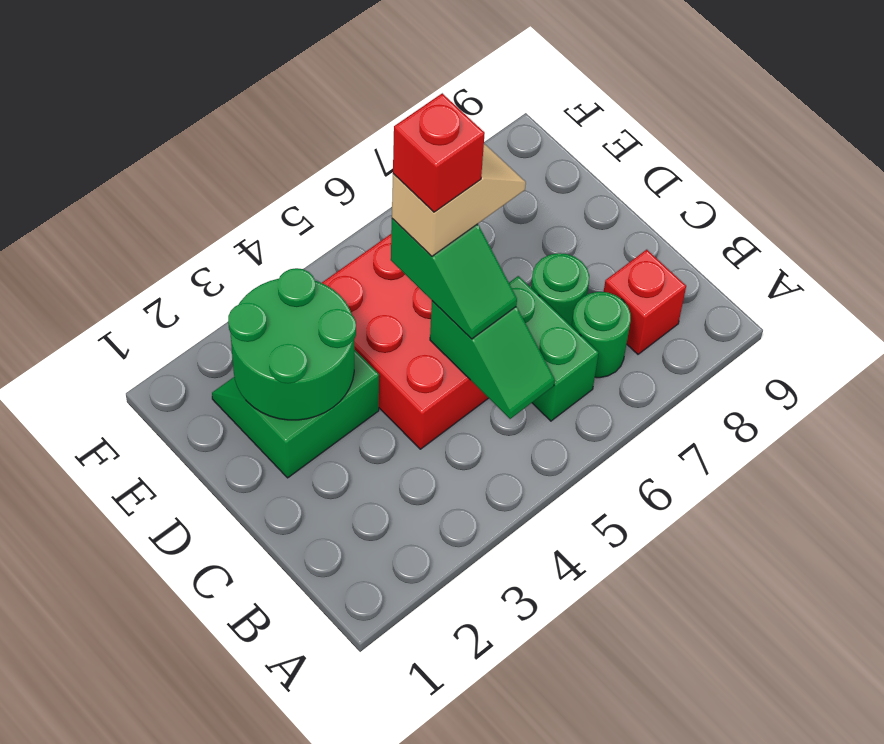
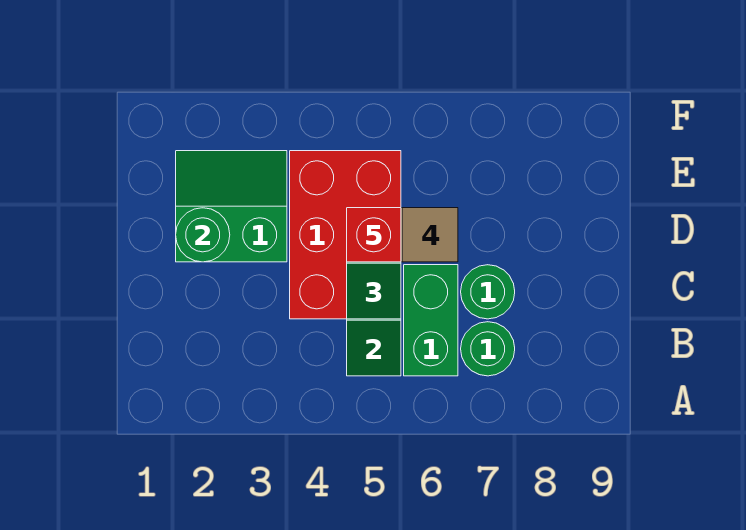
red 1x1 brick [604,250,686,354] -> none
green 2x2 round brick [228,268,356,420] -> green 1x1 round brick [176,208,230,262]

